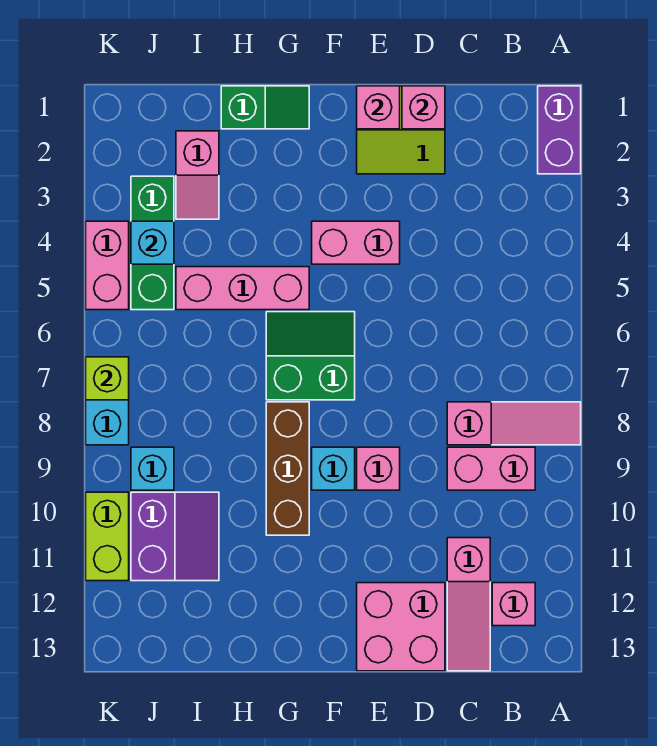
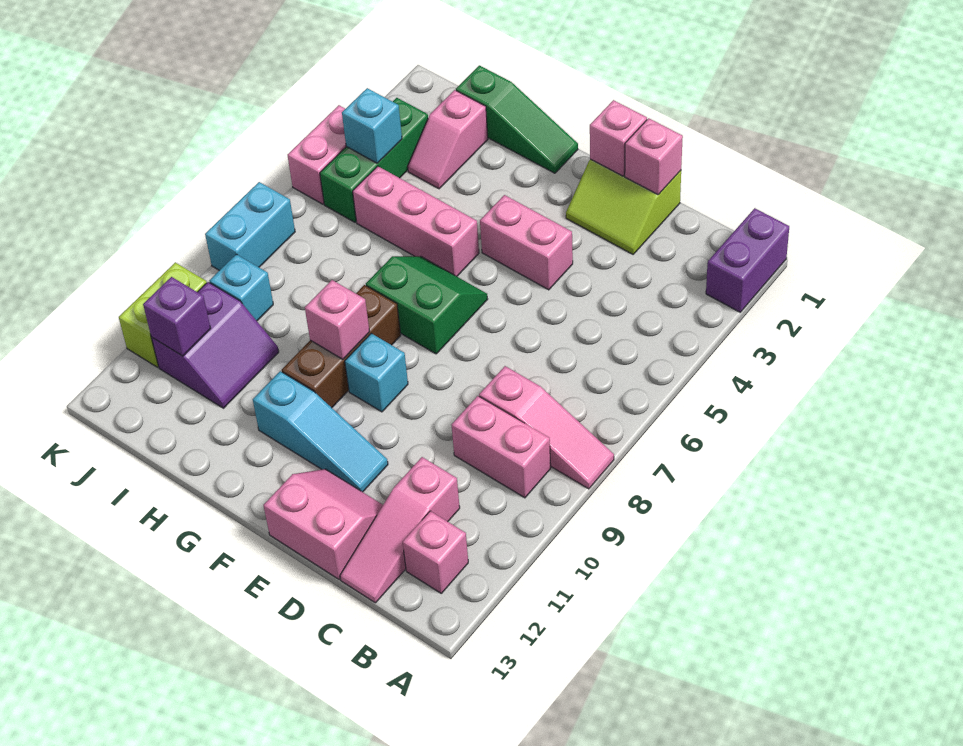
pink 2x2 brick [357,583,445,671] -> pink 2x2 slope [263,469,383,579]
pink 1x1 brick [357,447,400,490] -> pink 1x1 brick moved to [305,280,370,359]
none -> cyan 1x3 slope [253,371,388,492]
green 1x2 slope [221,86,309,129] -> green 1x3 slope [456,65,578,173]
none -> purple 1x1 brick [143,277,211,356]
lime 1x1 brick [86,357,129,400] -> none

